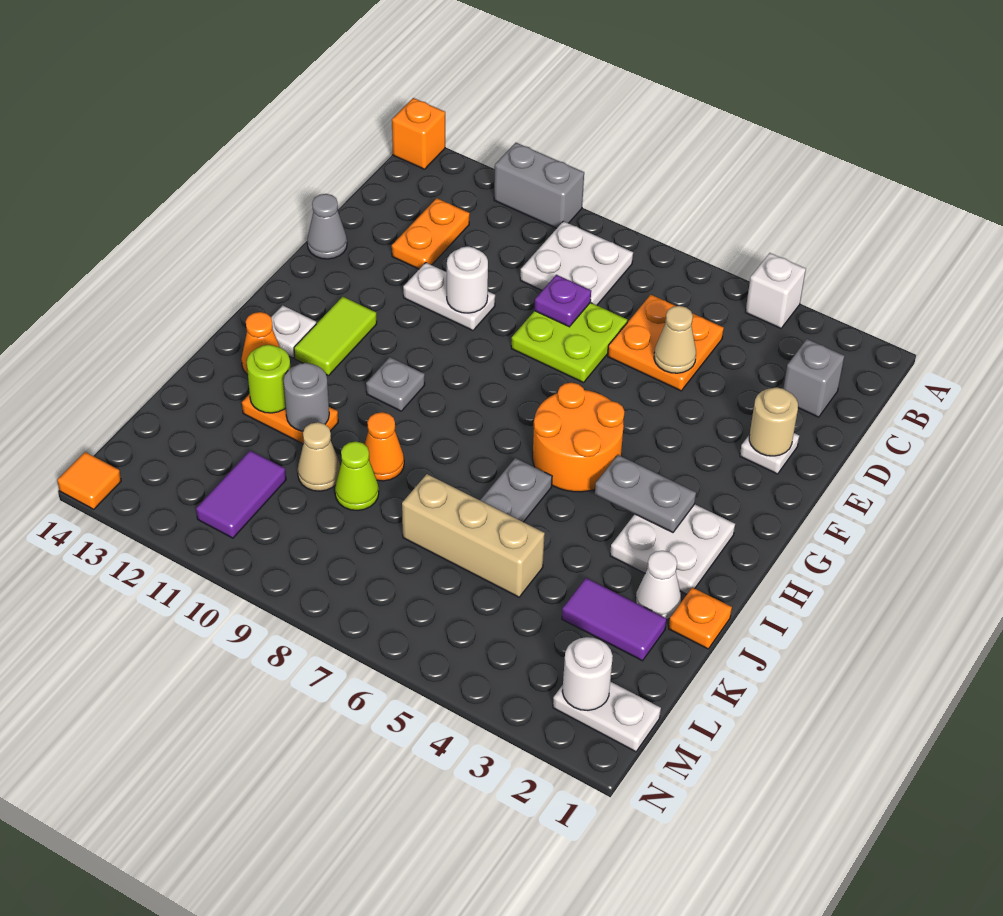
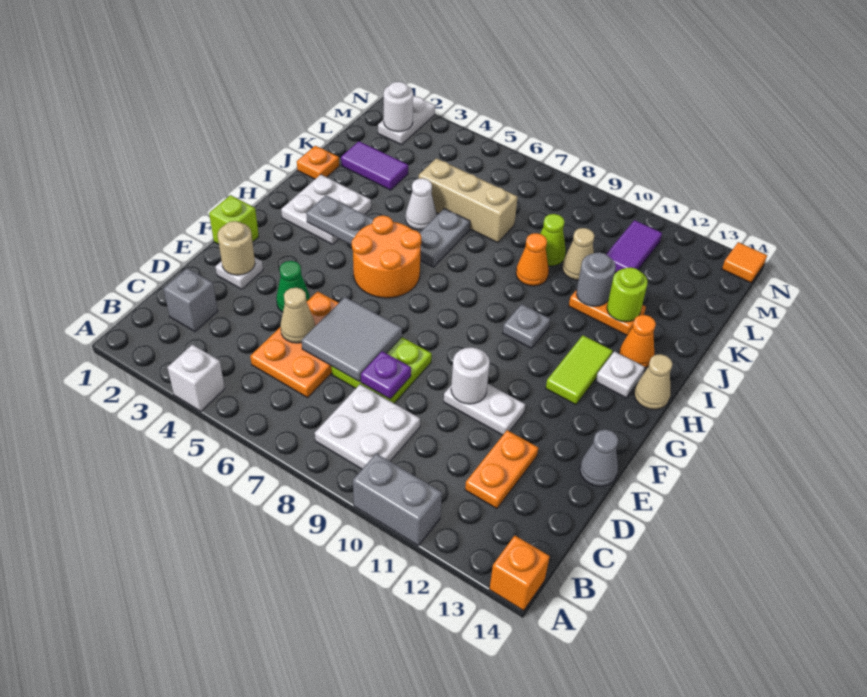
orange 2x2 plate [608,295,724,391] -> orange 2x3 plate [250,291,338,398]
none -> grey 2x2 tile [301,297,402,382]
none -> green 1x1 cone [276,261,310,312]
none -> lime 1x1 brick [209,195,259,244]
none -> tan 1x1 cone [634,354,673,410]
white 1x1 cone [636,551,681,620] -> white 1x1 cone moved to [406,178,437,230]
white 1x2 plate [553,682,661,752] -> white 1x2 plate turned to [378,95,435,145]

